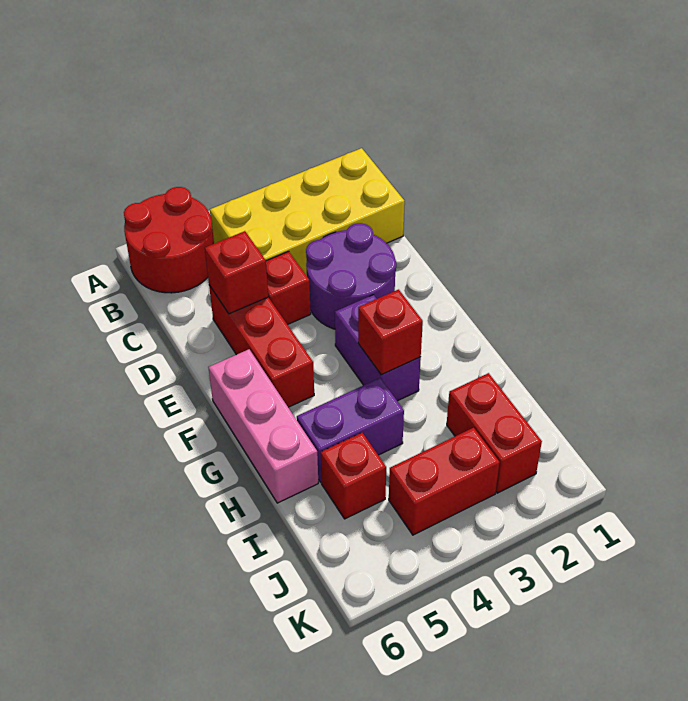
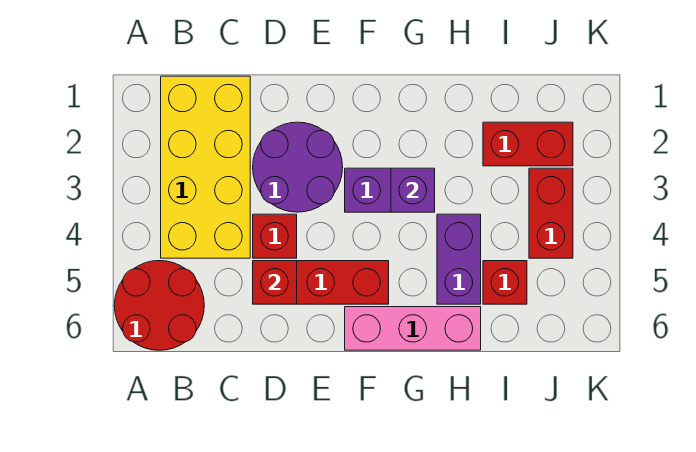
red 1x1 brick [358,290,423,375] -> purple 1x1 brick [391,168,435,212]

